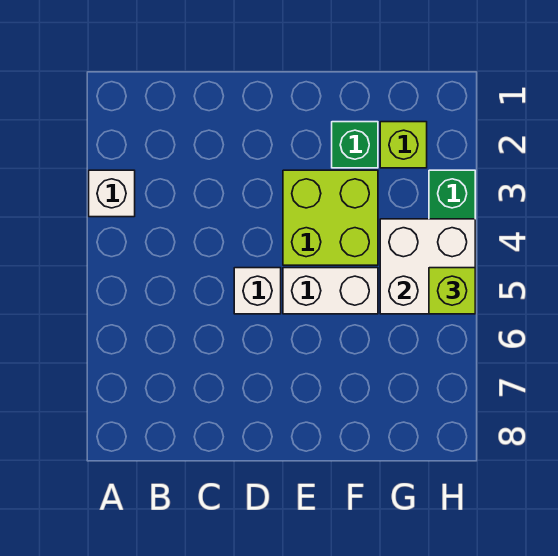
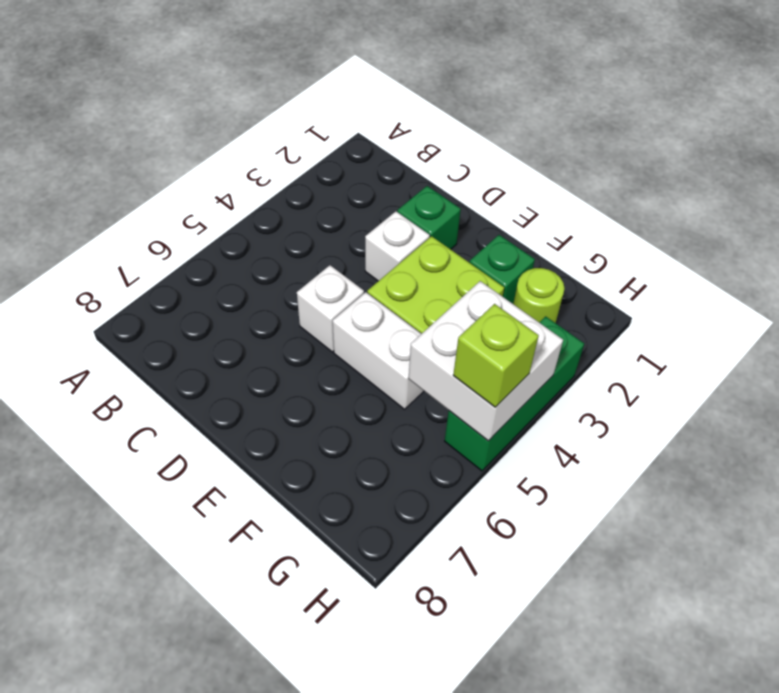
white 1x1 brick [89,170,135,217] -> white 1x1 brick moved to [365,211,430,281]
none -> green 1x1 brick [397,186,461,249]
lime 1x1 brick [380,122,427,168] -> lime 1x1 round brick [513,268,565,323]

